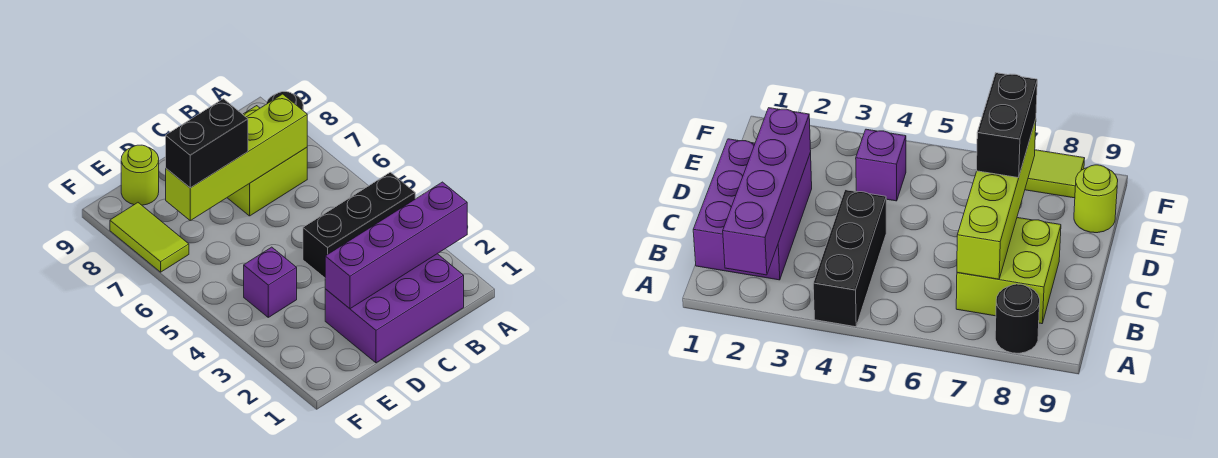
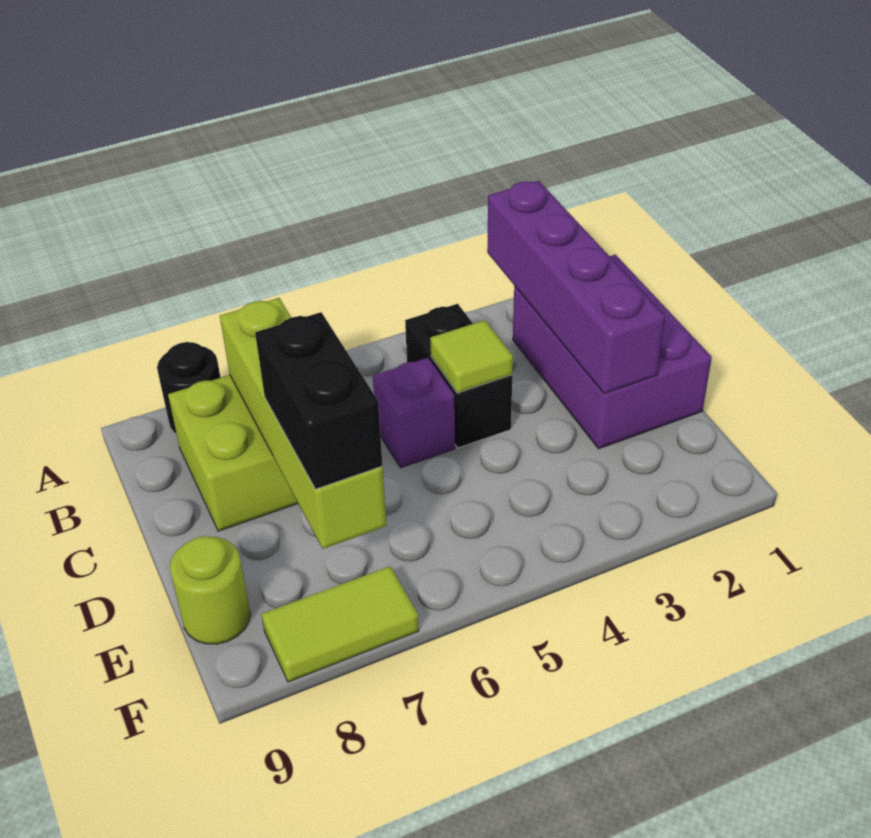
black 1x3 brick [303,172,415,278] -> black 1x2 brick [405,304,512,448]
none -> lime 1x1 tile [430,320,513,393]
purple 1x1 brick [244,247,297,317] -> purple 1x1 brick moved to [373,358,455,468]

